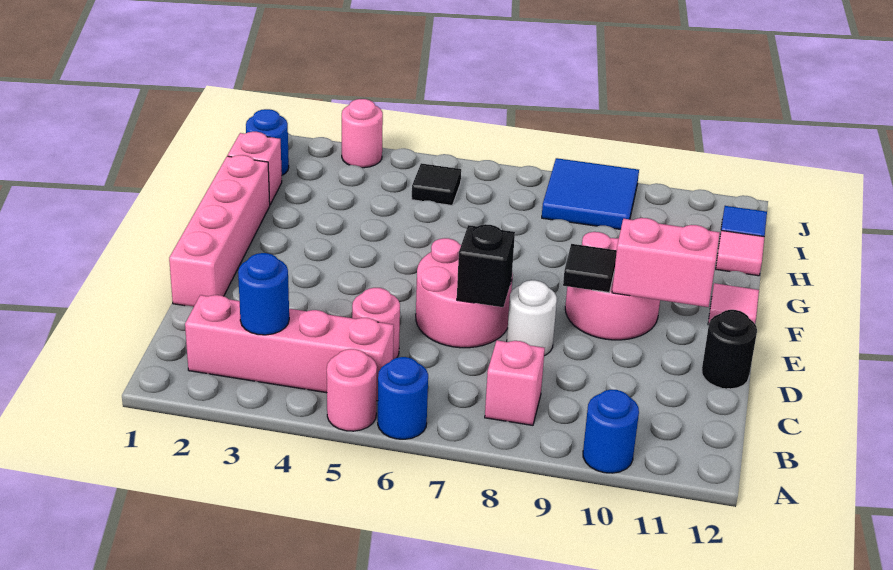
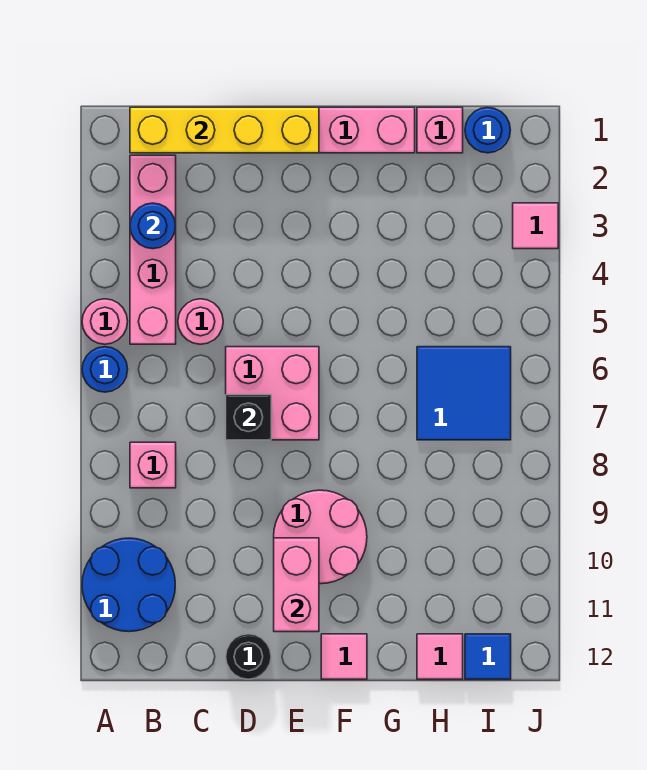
blue 1x1 round brick [583,390,639,473] -> blue 2x2 round brick [82,538,175,632]
none -> yellow 1x4 brick [130,107,319,153]
pink 2x2 round brick [416,238,513,348] -> pink 2x2 brick [226,347,319,440]
white 1x1 round brick [507,280,557,356] -> none
black 1x1 tile [563,244,617,292] -> none
black 1x1 tile [412,163,461,205] -> none
blue 2x2 tile [542,158,639,229] -> blue 2x2 tile moved to [417,347,511,440]
pink 1x1 round brick [342,99,383,168] -> pink 1x1 tile [513,203,558,249]

